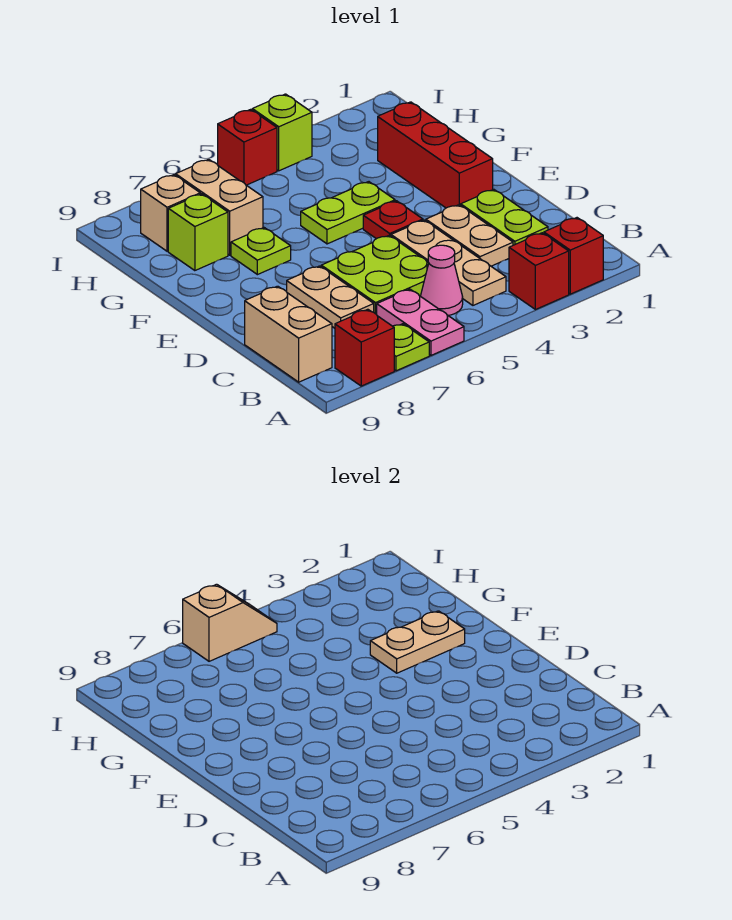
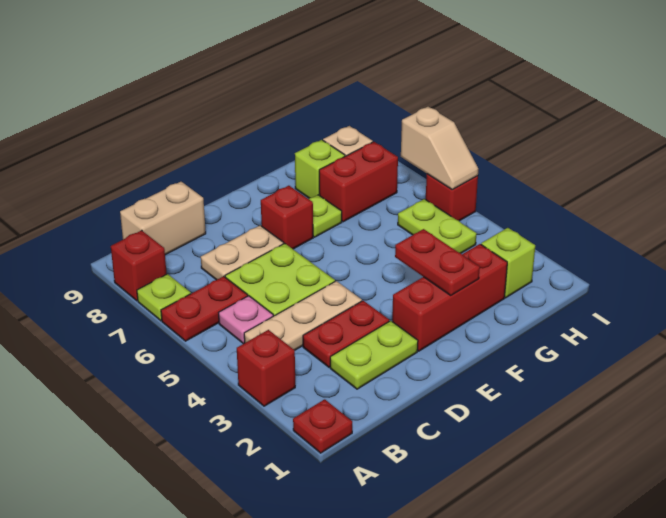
red 1x1 brick [544,218,603,294] -> red 1x1 brick moved to [261,186,313,249]
pink 1x2 plate [377,289,464,355] -> red 1x2 plate [161,276,248,341]
pink 1x1 cone [421,245,463,316] -> pink 1x1 plate [219,296,273,344]
tan 1x2 plate [426,205,513,266] -> red 1x2 plate [303,301,389,367]
red 1x1 plate [363,201,423,239] -> red 1x1 plate moved to [293,399,352,453]
tan 1x2 plate [370,611,465,673] -> red 1x2 plate [395,229,480,295]
lime 1x2 plate [301,182,395,244] -> lime 1x2 plate moved to [398,199,477,253]
tan 1x2 brick [176,159,263,255] -> red 1x2 brick [319,142,398,222]
lime 1x1 brick [252,94,312,171] -> lime 1x1 brick moved to [481,228,535,298]

